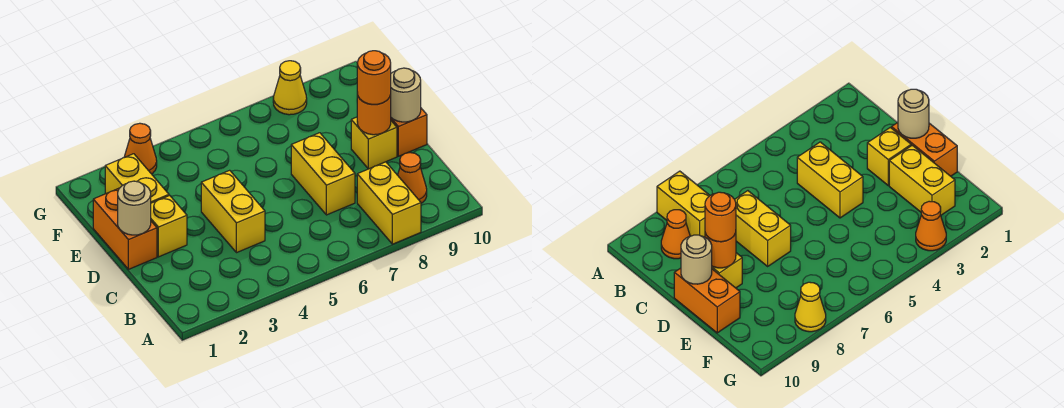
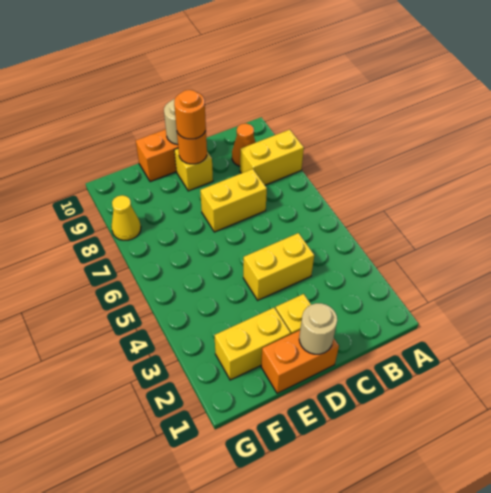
orange 1x1 cone [124,123,157,174] -> none

